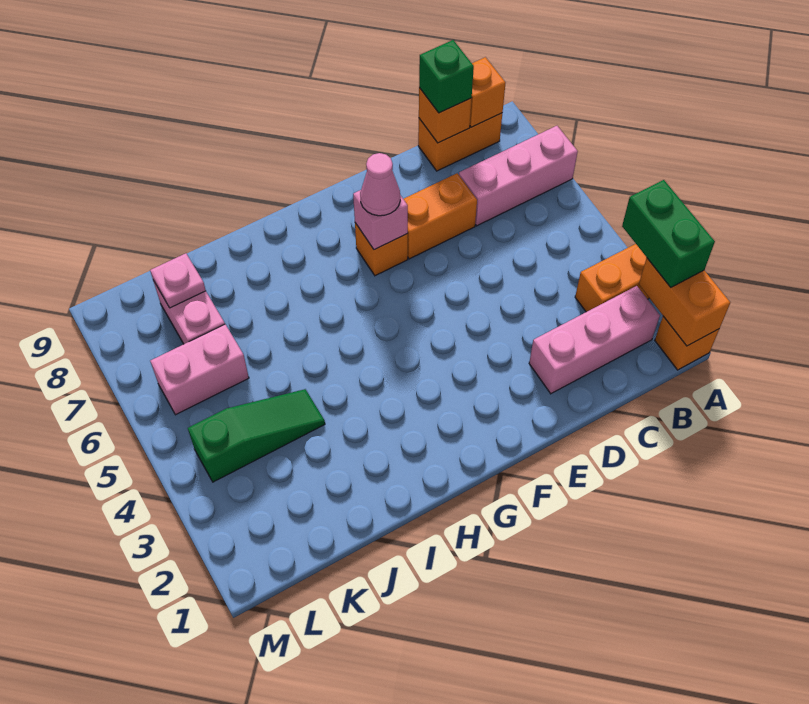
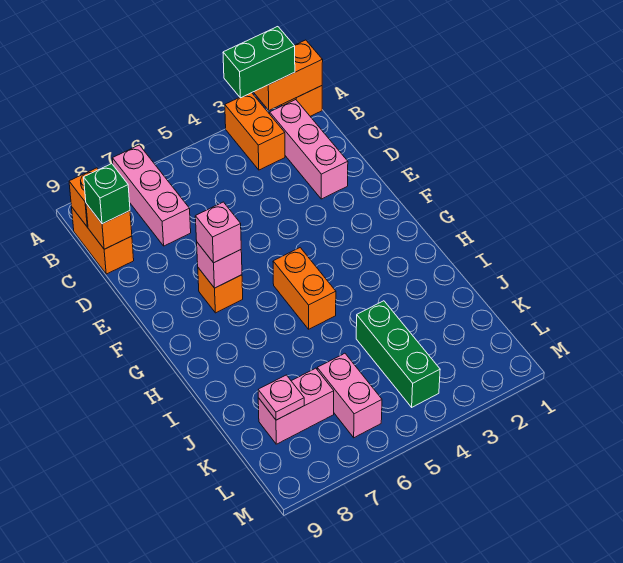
orange 1x2 brick [404,173,477,259] -> orange 1x2 brick moved to [273,248,336,329]
pink 1x1 cone [360,153,400,216] -> pink 1x1 brick [195,202,241,263]
green 1x3 slope [188,389,325,482] -> green 1x3 brick [356,301,440,407]

